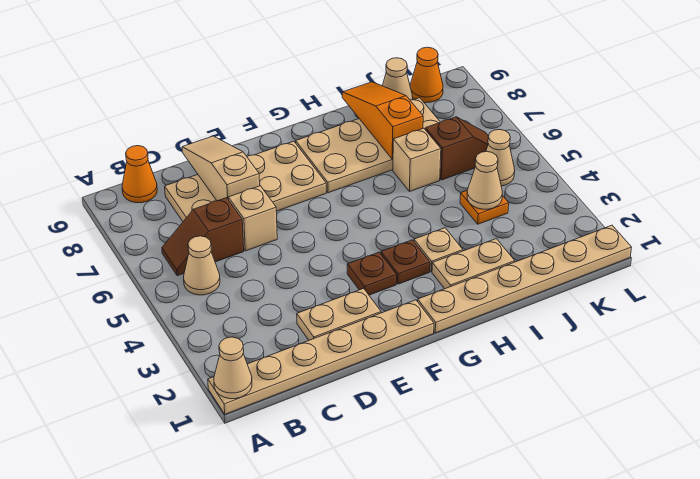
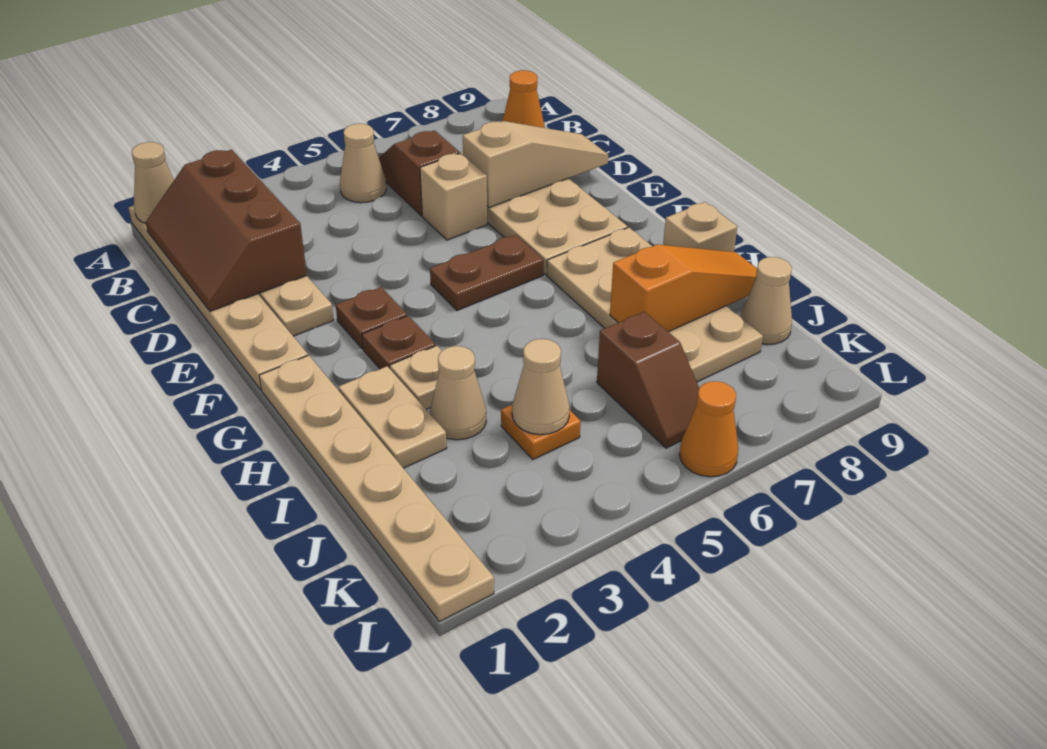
none -> brown 2x3 slope [146,150,307,311]
none -> brown 1x2 plate [430,235,544,310]
tan 1x1 brick [393,128,441,192] -> tan 1x1 brick moved to [663,202,737,252]
tan 1x1 cone [486,129,515,186] -> tan 1x1 cone moved to [430,346,486,440]
orange 1x1 cone [410,47,443,103] -> orange 1x1 cone moved to [680,381,738,477]

